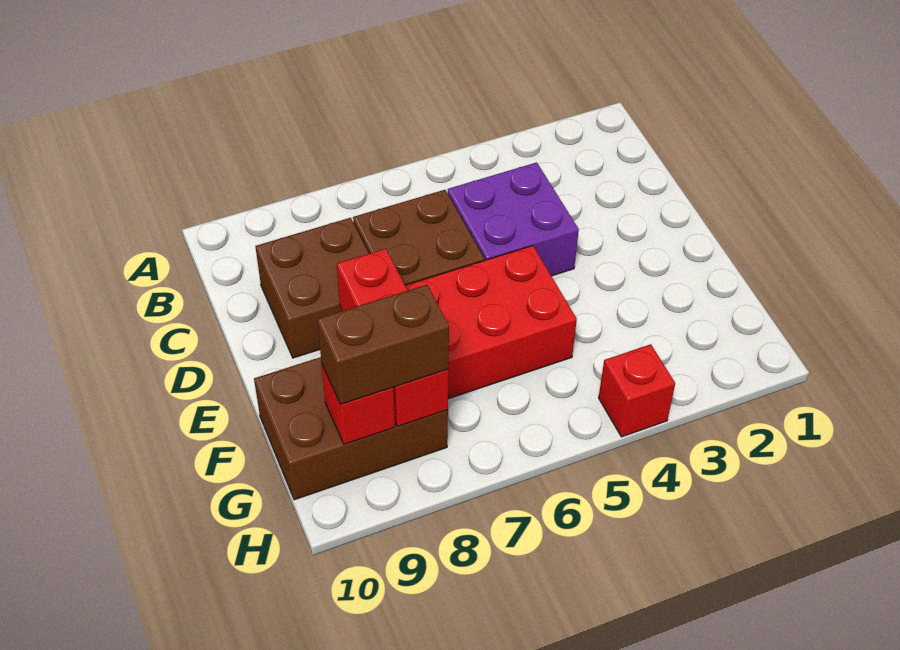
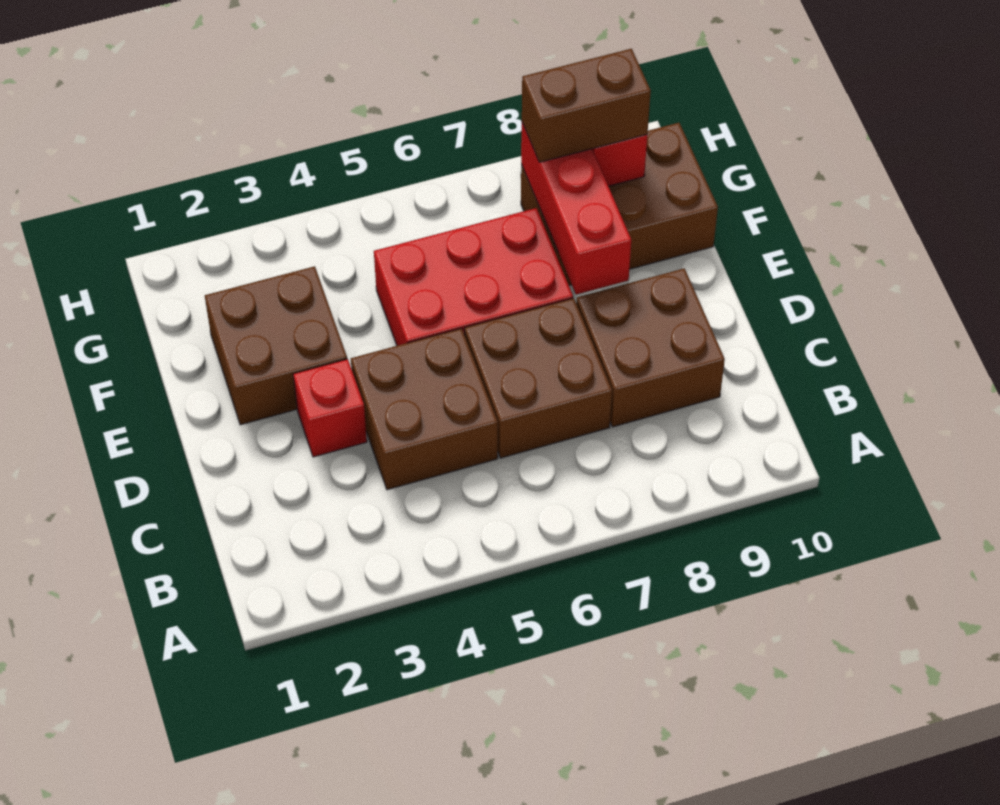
purple 2x2 brick [448,162,579,276] -> brown 2x2 brick [351,328,498,490]
none -> brown 2x2 brick [205,266,347,425]
red 1x1 brick [599,344,675,437] -> red 1x1 brick moved to [293,359,367,457]

